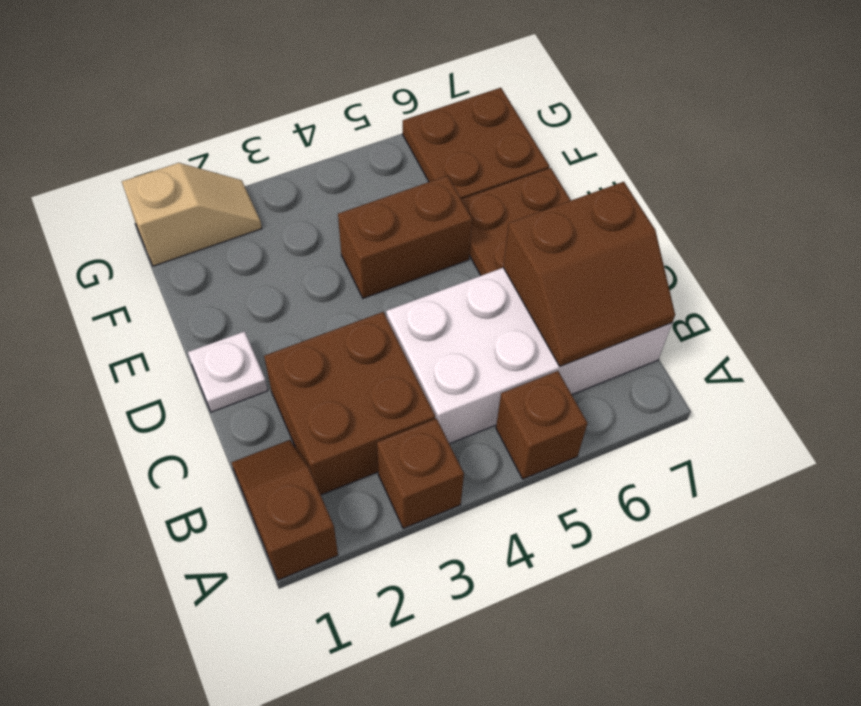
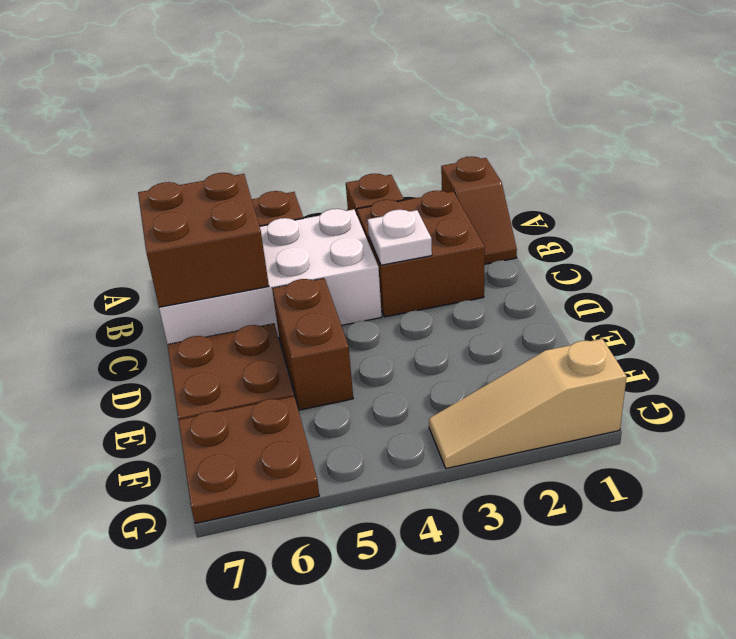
brown 2x2 slope [503,182,675,366] -> brown 2x2 brick [138,173,269,307]
white 1x1 plate [188,331,268,412] -> white 1x1 plate moved to [368,210,432,265]
brown 1x2 brick [338,176,472,298] -> brown 1x2 brick turned to [272,278,353,410]
tan 1x2 slope [122,163,262,266] -> tan 1x3 slope [429,339,627,469]

